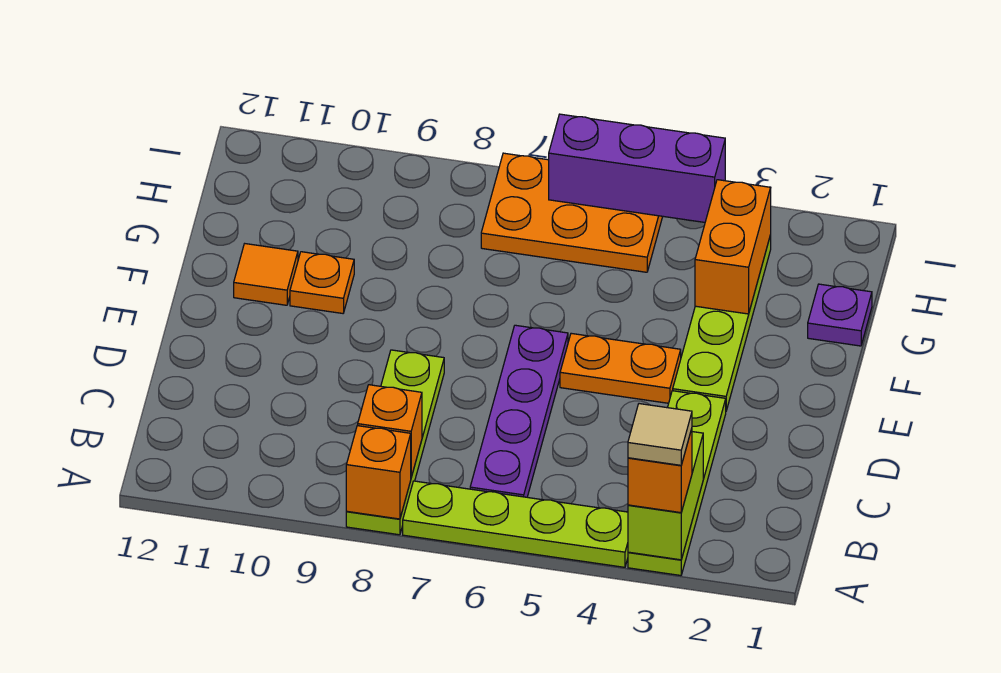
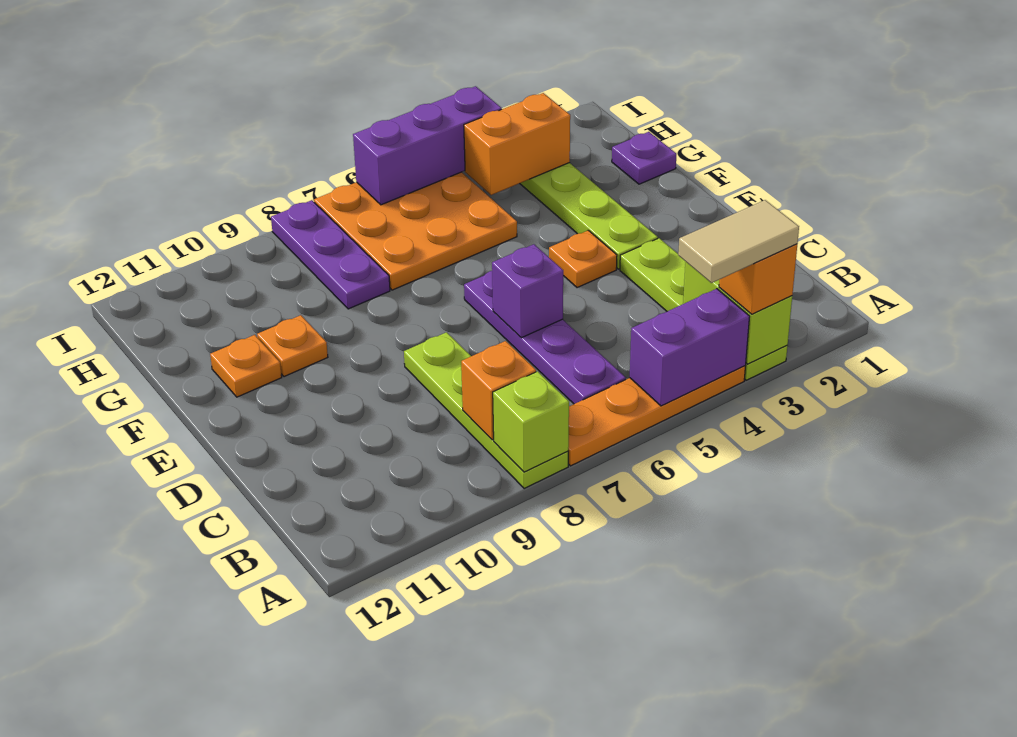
tan 1x1 tile [628,404,692,465] -> tan 1x2 tile [678,200,799,283]
lime 1x4 plate [403,481,628,567] -> orange 1x4 plate [568,366,745,466]
none -> purple 1x2 brick [630,289,750,406]
orange 1x1 brick [346,426,411,519] -> lime 1x1 brick [493,371,569,472]
none -> purple 1x1 brick [492,244,563,338]
orange 1x2 plate [560,333,681,403] -> orange 1x1 plate [549,230,617,288]
orange 1x1 tile [234,244,298,305] -> orange 1x1 plate [210,335,282,397]
orange 1x2 brick [695,180,771,314] -> orange 1x2 brick turned to [464,93,570,195]
none -> purple 1x3 plate [271,200,390,309]
orange 2x3 plate [481,153,663,272] -> orange 3x3 plate [314,172,517,290]

